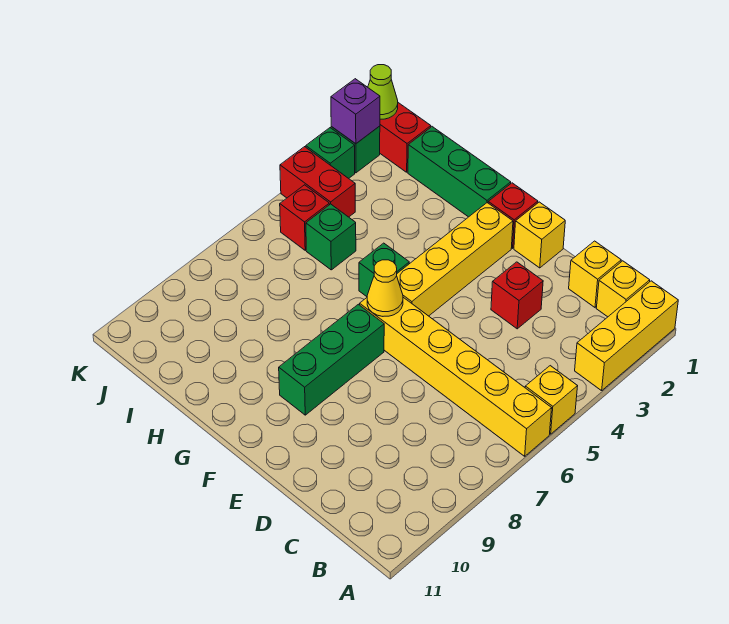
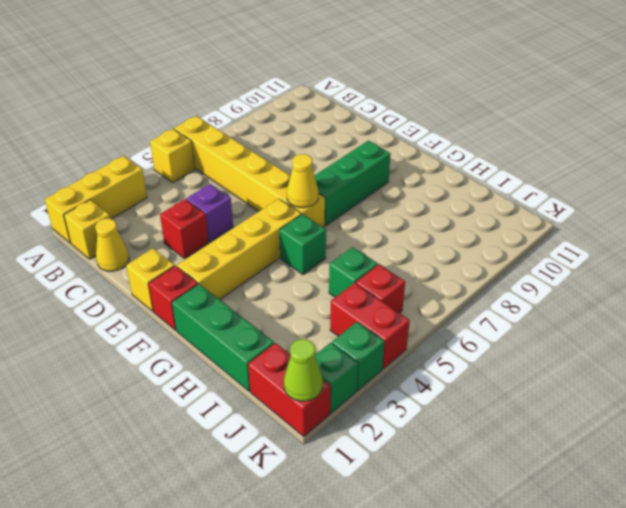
yellow 1x1 brick [569,241,621,307] -> yellow 1x1 cone [95,219,129,271]
purple 1x1 brick [331,79,380,144] -> purple 1x1 brick moved to [186,184,233,242]

